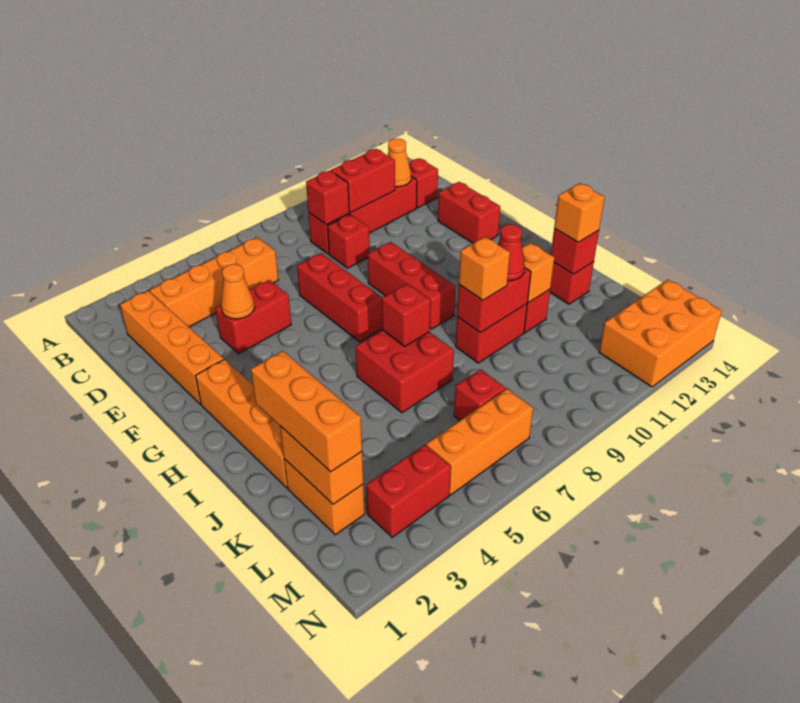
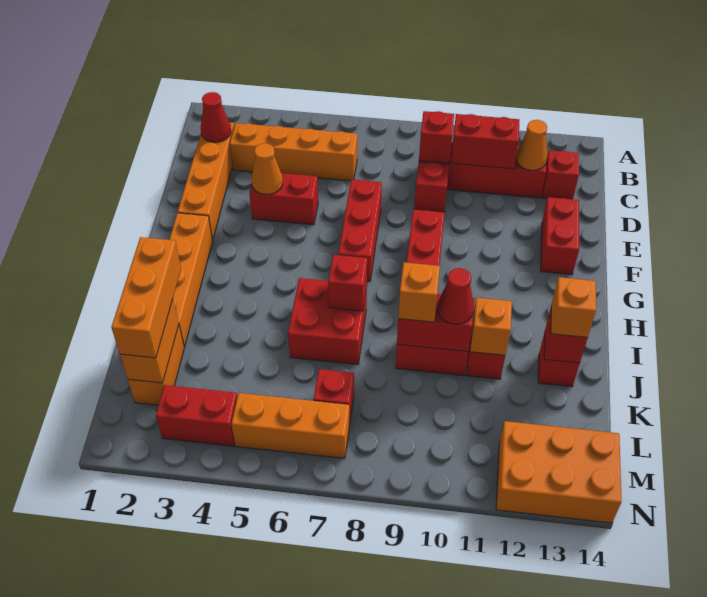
none -> red 1x1 cone [201,92,231,142]

